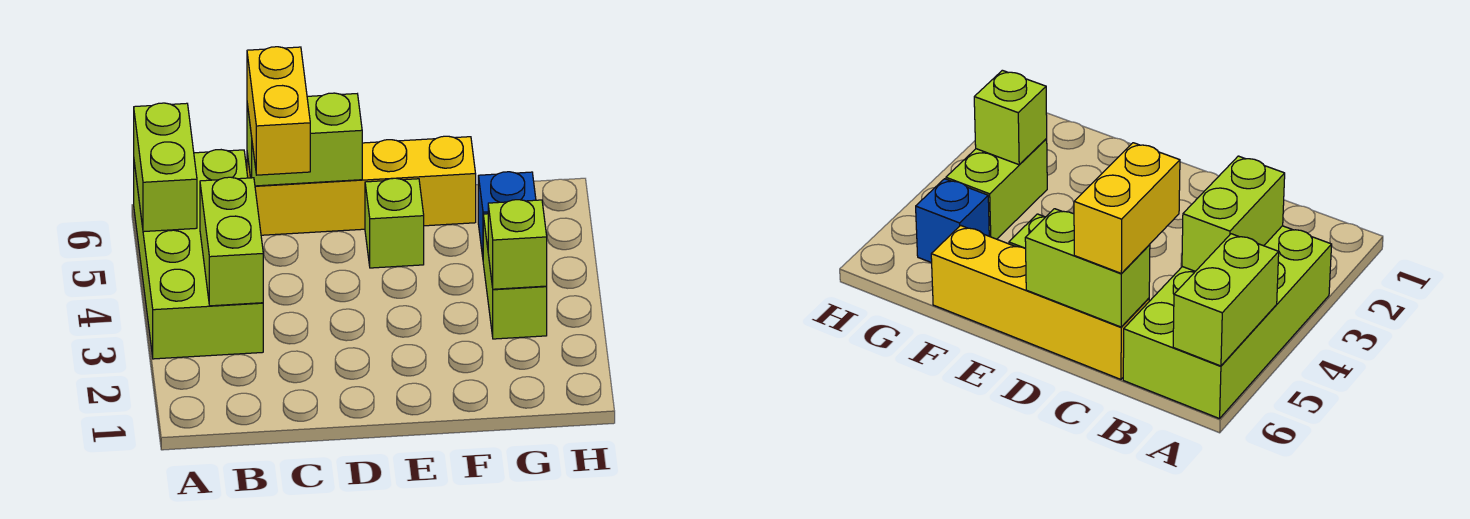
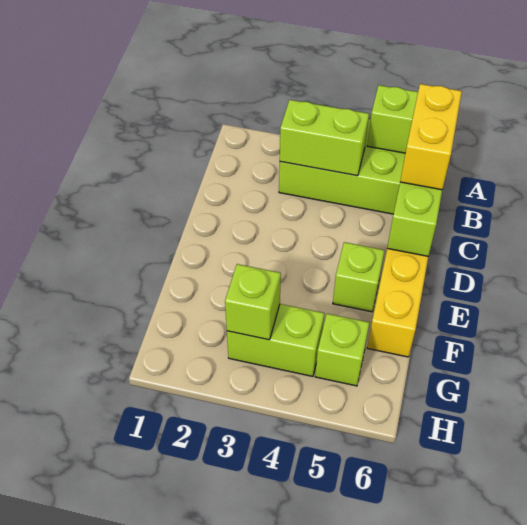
yellow 1x2 brick [247,47,310,175] -> yellow 1x2 brick turned to [400,84,462,190]
blue 1x1 brick [478,172,536,257] -> lime 1x1 brick [315,314,369,386]

